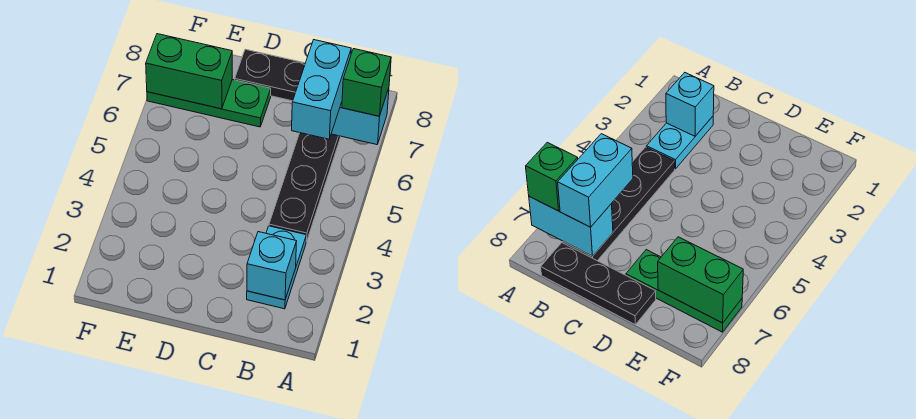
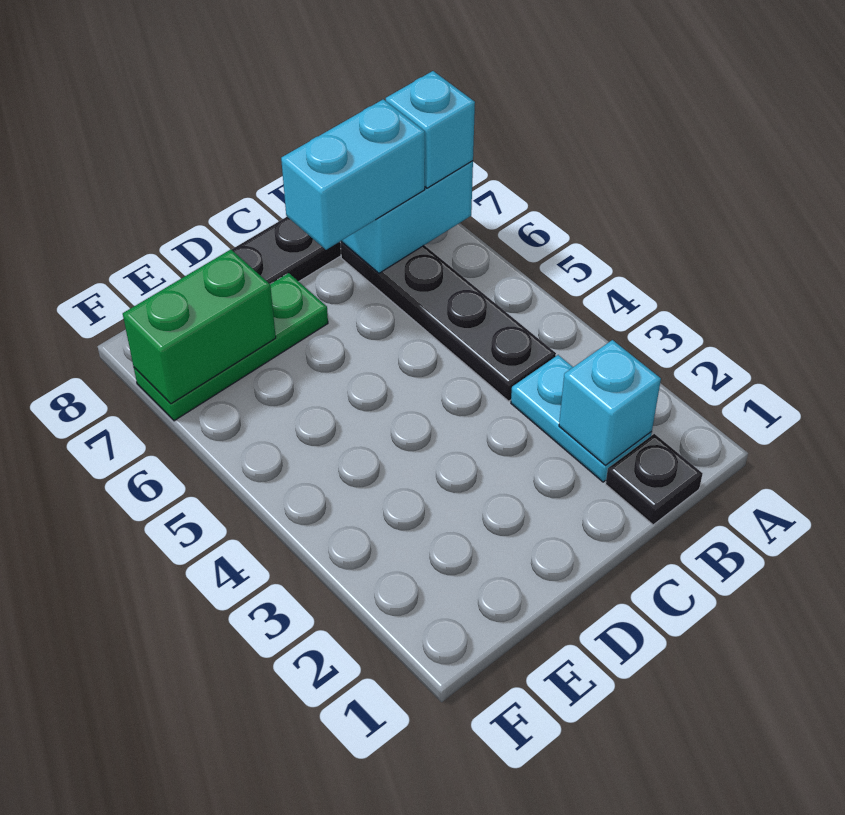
green 1x1 brick [342,49,391,116] -> cyan 1x1 brick [386,71,475,188]
none -> black 1x1 plate [606,434,703,525]
cyan 1x2 brick [292,40,351,139] -> cyan 1x2 brick turned to [281,99,425,250]

